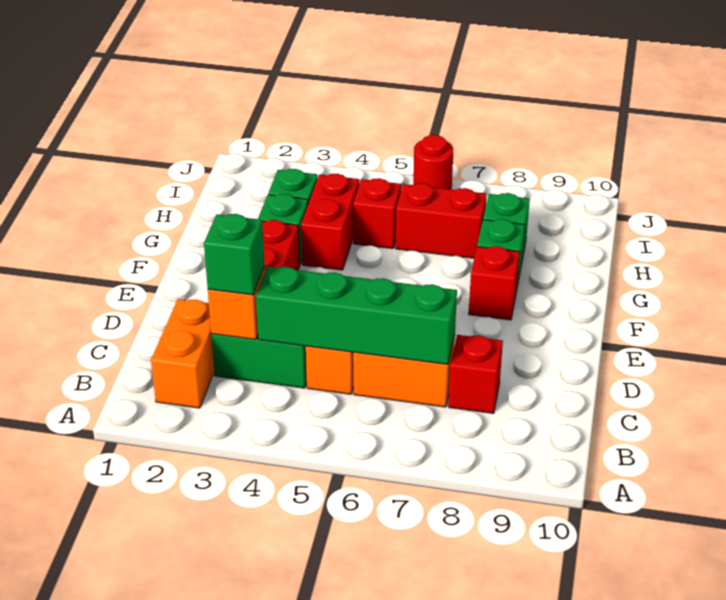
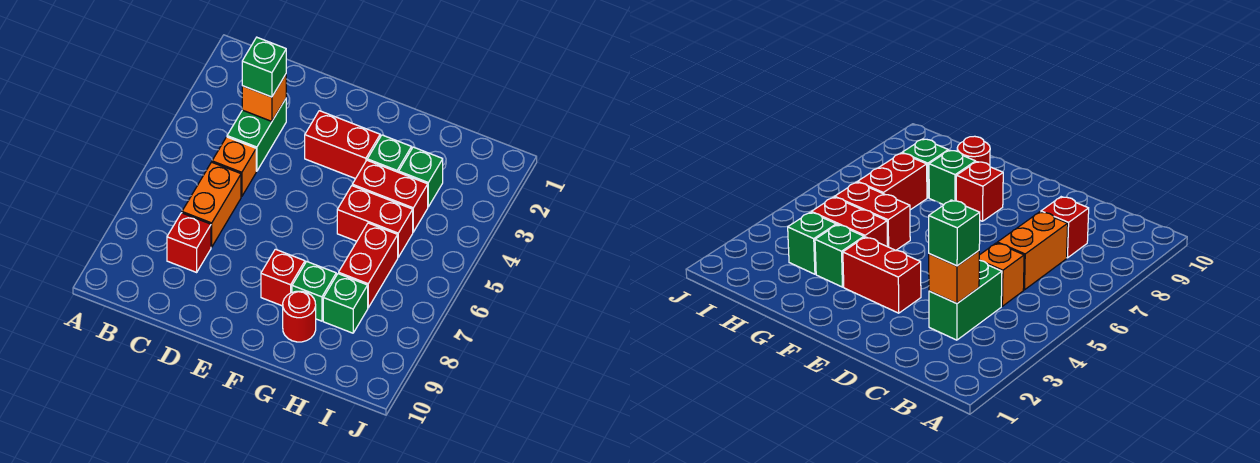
orange 1x2 brick [151,299,214,408] -> none
green 1x4 brick [256,267,457,364] -> none
red 1x1 brick [353,178,401,249] -> red 1x2 brick [337,186,413,257]
red 1x1 round brick [413,135,453,189] -> red 1x1 round brick moved to [283,291,316,342]

